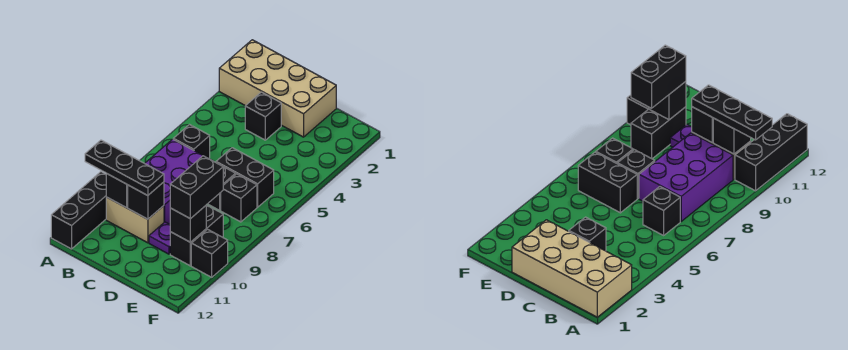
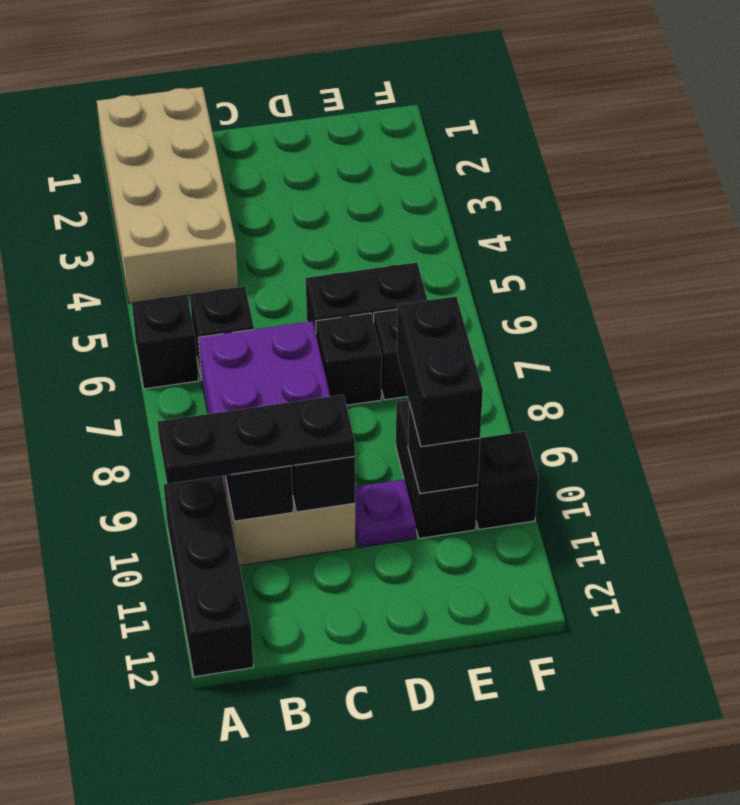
tan 2x4 brick [219,40,336,137] -> tan 2x4 brick turned to [97,87,238,303]
black 1x1 brick [245,92,281,140] -> black 1x1 brick moved to [132,294,199,389]

